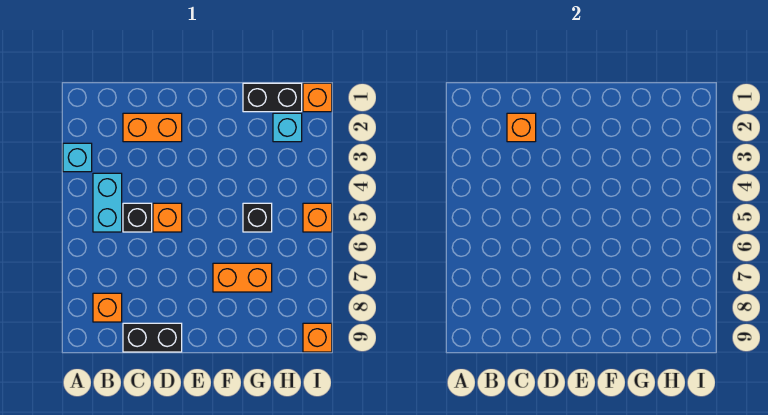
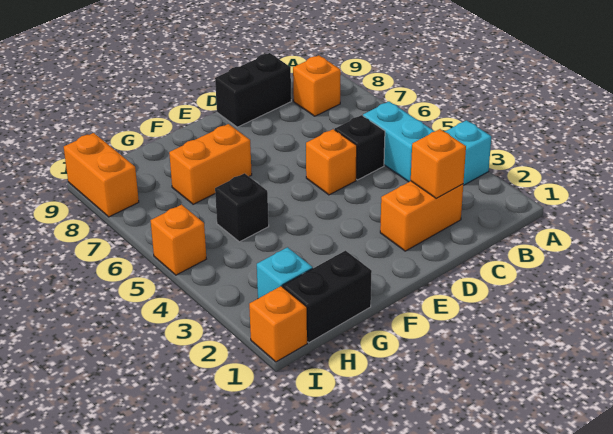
orange 1x1 brick [303,323,332,352] -> orange 1x2 brick [64,133,139,217]

